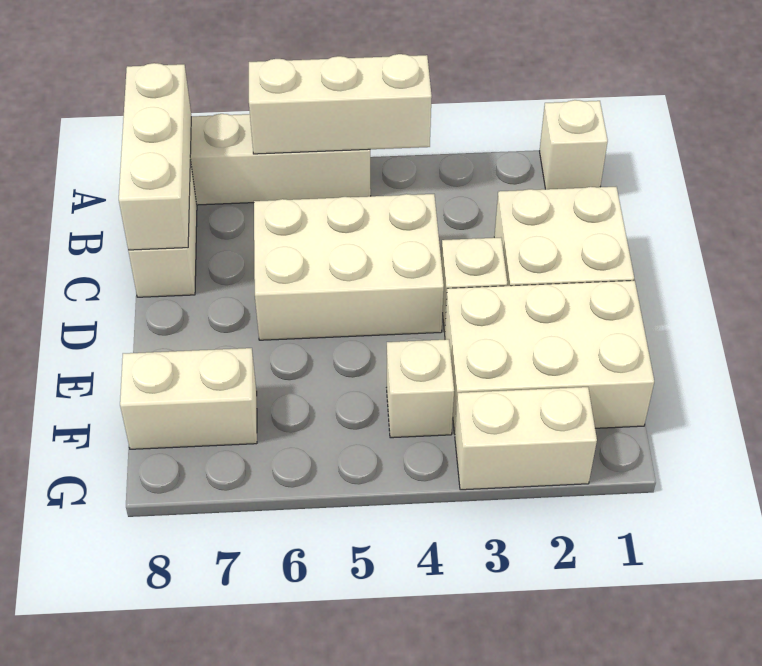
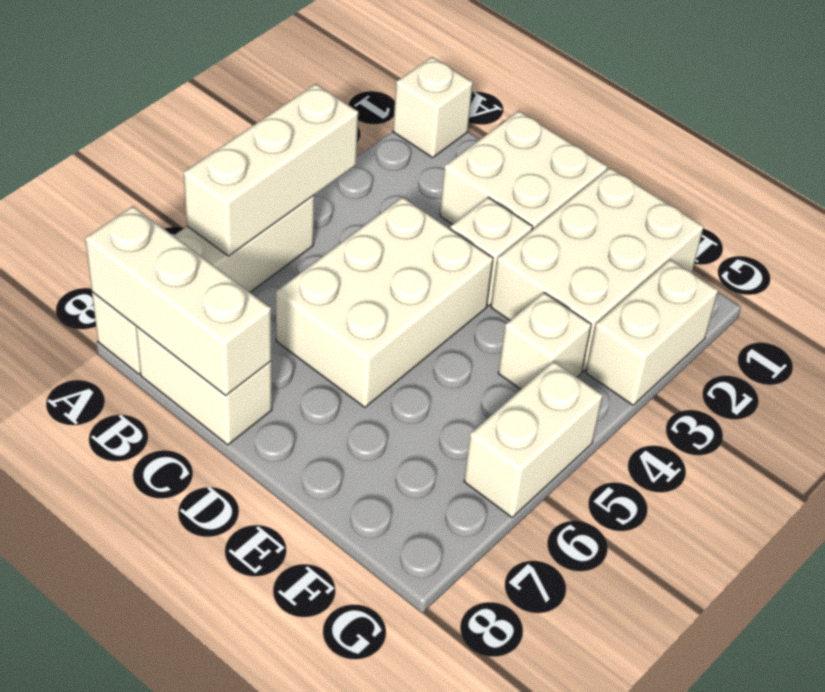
white 1x2 brick [120,348,257,449] -> white 1x2 brick moved to [464,361,603,517]

